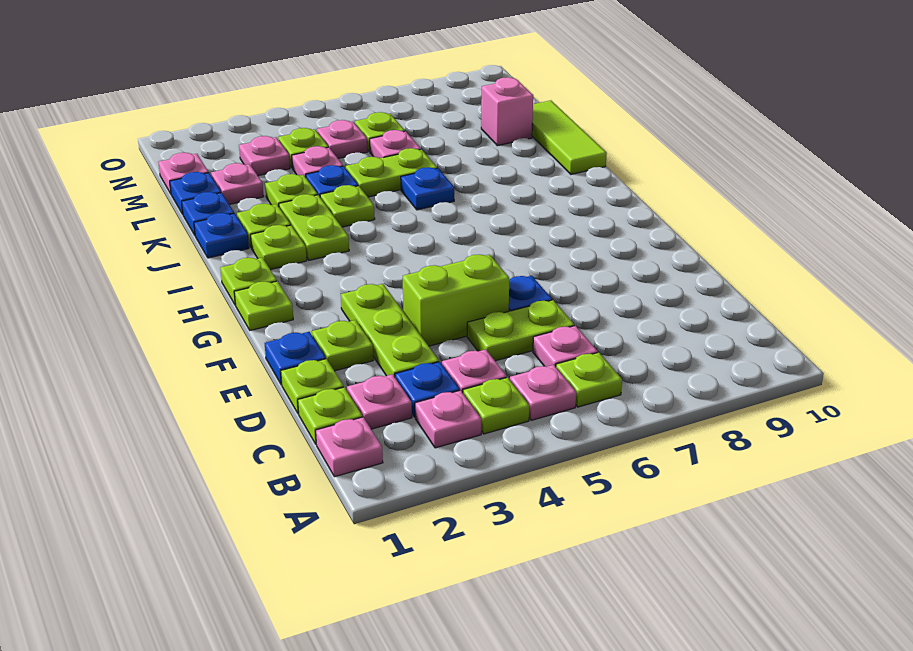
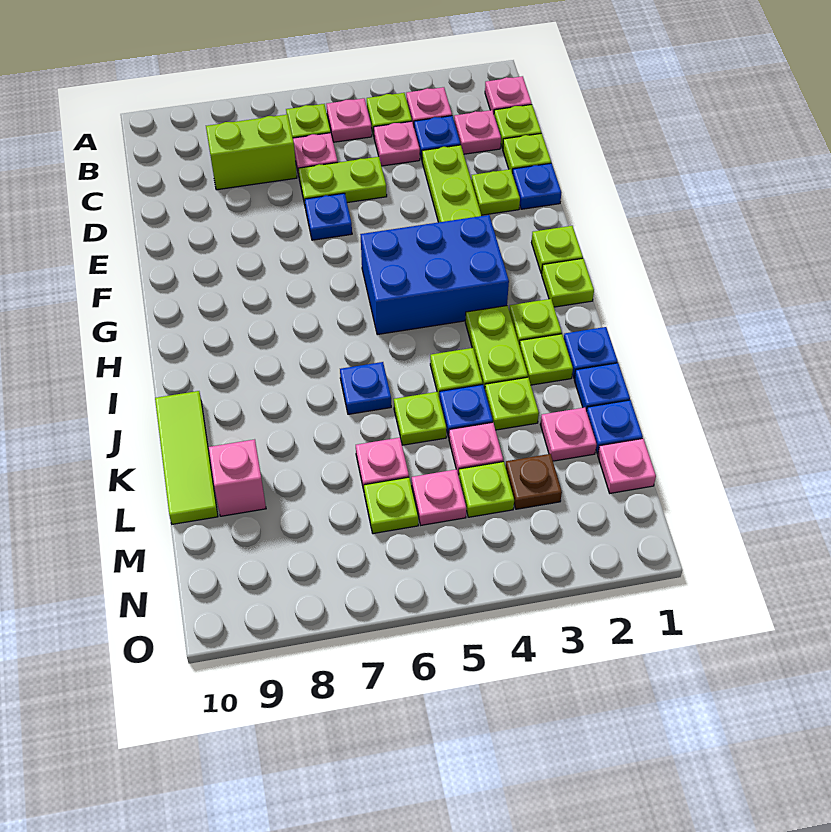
lime 1x2 brick [403,254,509,346] -> lime 1x2 brick moved to [206,114,297,190]
none -> blue 2x3 brick [360,215,509,335]
lime 1x2 plate [346,148,437,197] -> lime 1x1 plate [394,392,447,445]
pink 1x1 plate [239,136,290,176] -> brown 1x1 plate [506,454,562,509]

